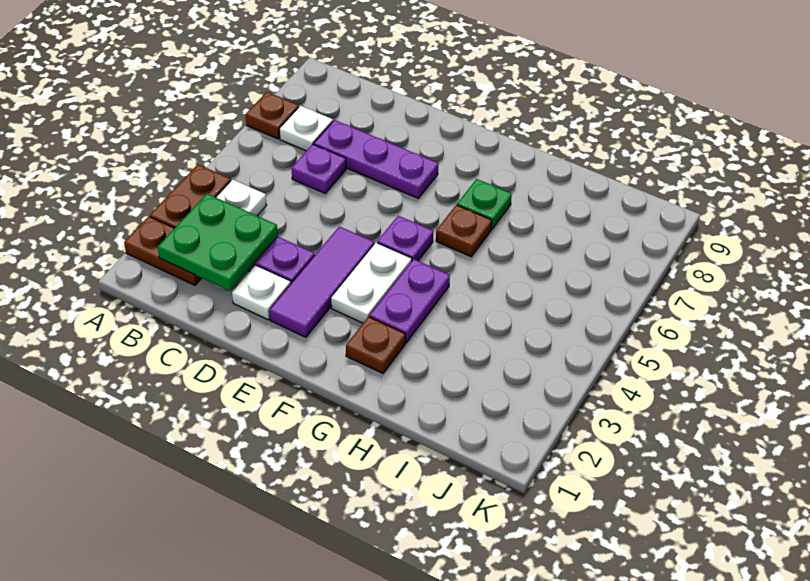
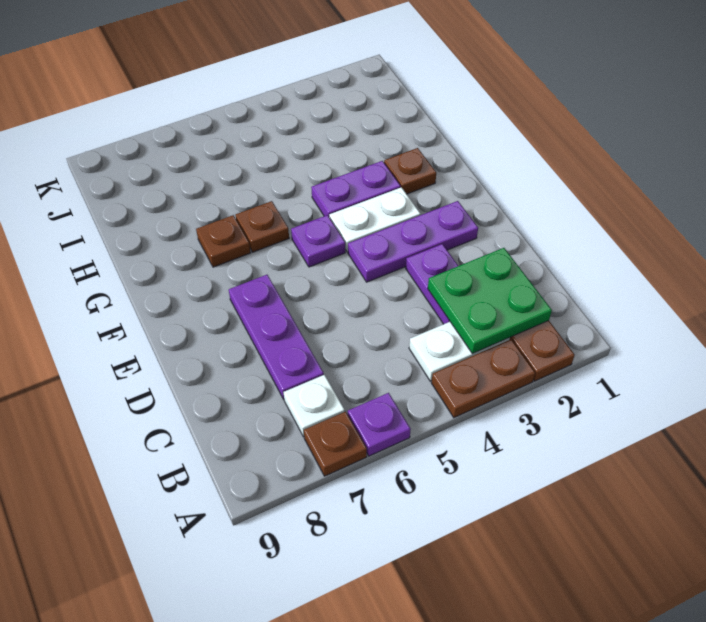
purple 1x1 plate [291,144,346,193] -> purple 1x1 plate moved to [348,393,411,456]
white 1x1 plate [232,265,291,320] -> none
purple 1x3 tile [269,226,374,337] -> purple 1x3 plate [348,201,478,282]
green 1x1 plate [457,179,512,230] -> brown 1x1 plate [196,215,251,267]

